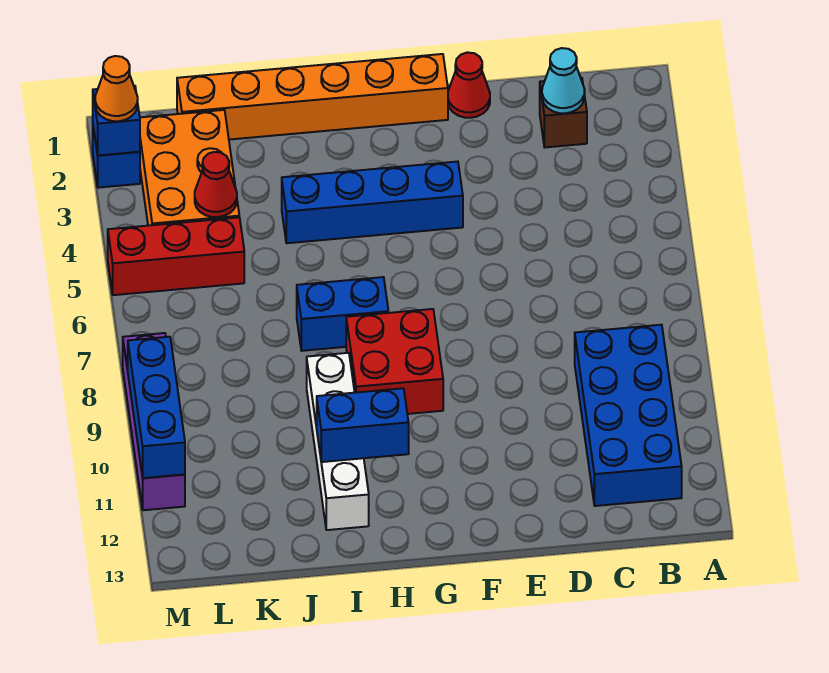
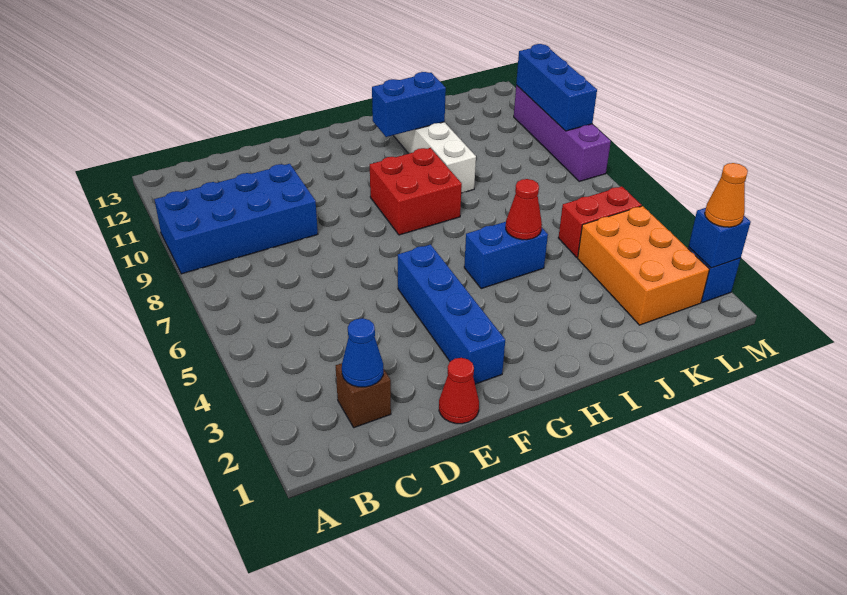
blue 2x4 brick [575,325,682,506] -> blue 2x4 brick turned to [154,164,318,274]
cyan 1x1 cone [542,48,585,113] -> blue 1x1 cone [342,318,383,387]
orange 1x6 brick [177,54,448,140] -> none
blue 1x4 brick [282,162,463,243] -> blue 1x4 brick turned to [398,245,505,384]
blue 1x2 brick [297,277,388,351] -> blue 1x2 brick moved to [464,222,548,289]
red 1x1 cone [195,152,237,217] -> red 1x1 cone moved to [506,179,542,240]
red 1x3 brick [108,217,244,295] -> red 1x2 brick [558,186,642,257]

